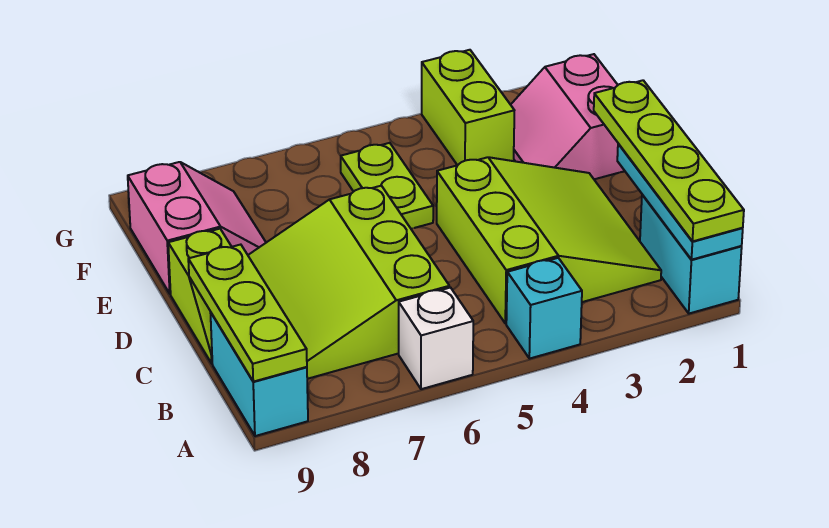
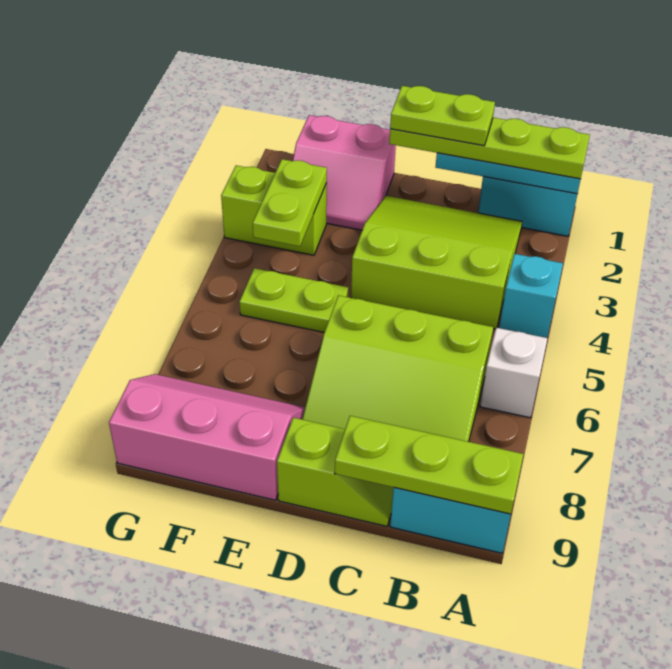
none -> lime 1x2 plate [390,86,495,146]
pink 2x2 slope [128,162,266,294] -> pink 2x3 slope [109,374,305,500]
none -> lime 1x2 plate [253,159,327,246]

